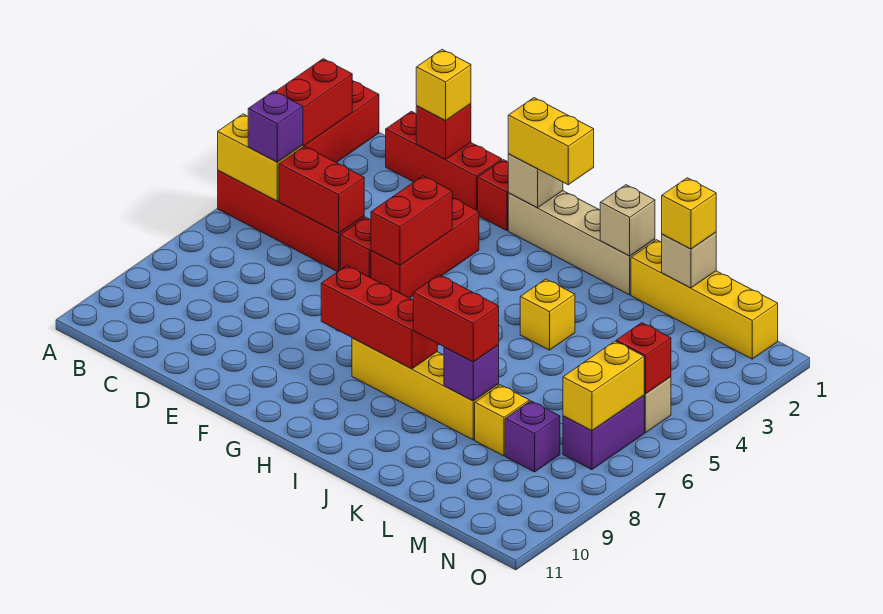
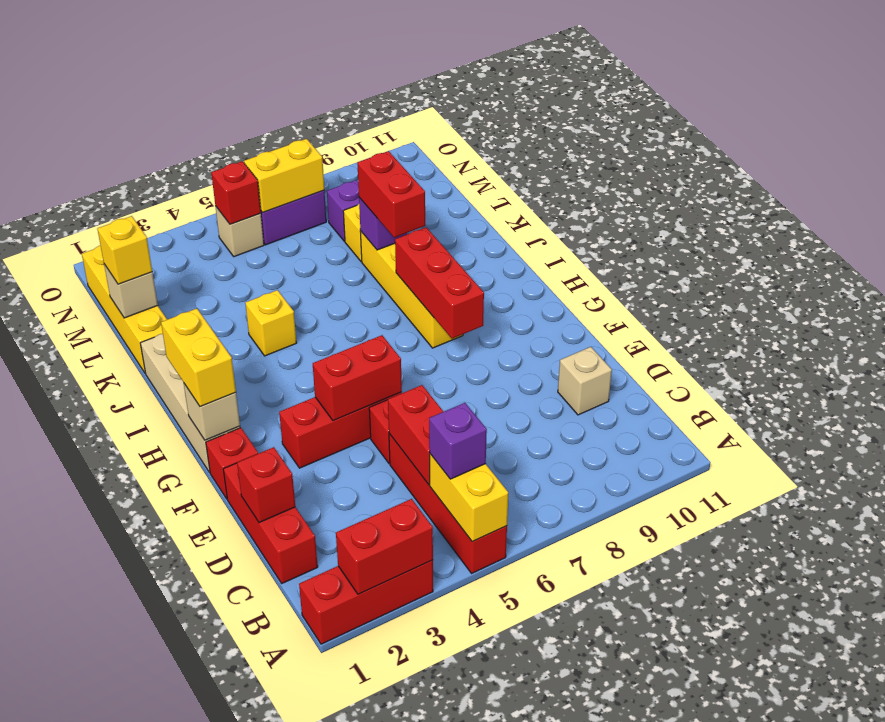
yellow 1x1 brick [416,50,471,120] -> none
tan 1x1 brick [600,185,655,256] -> tan 1x1 brick moved to [558,347,612,415]

